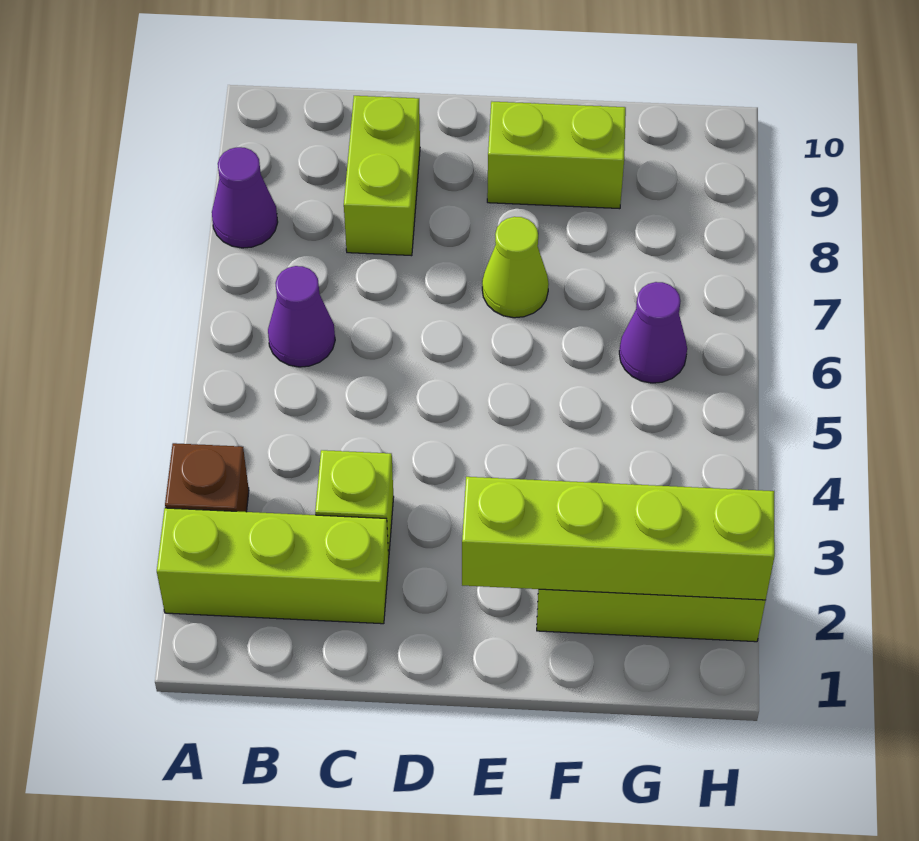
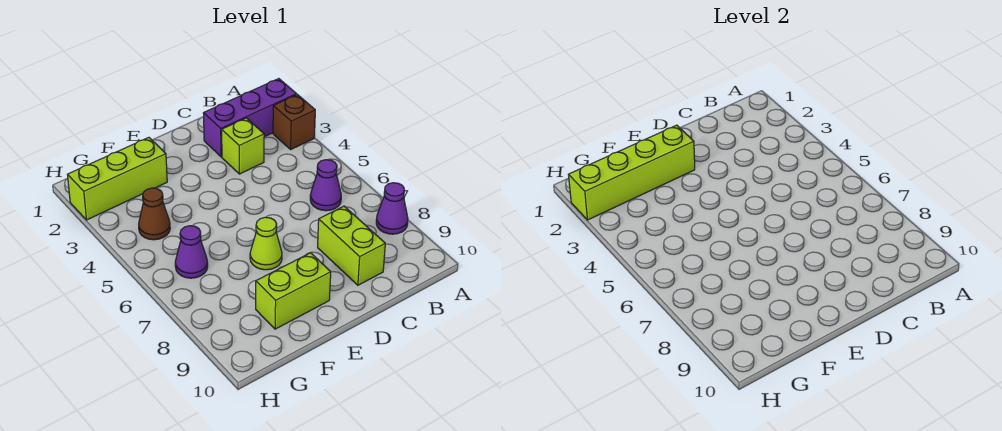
lime 1x3 brick [157,508,389,624] -> purple 1x3 brick [203,79,296,157]
none -> brown 1x1 cone [139,188,170,240]

